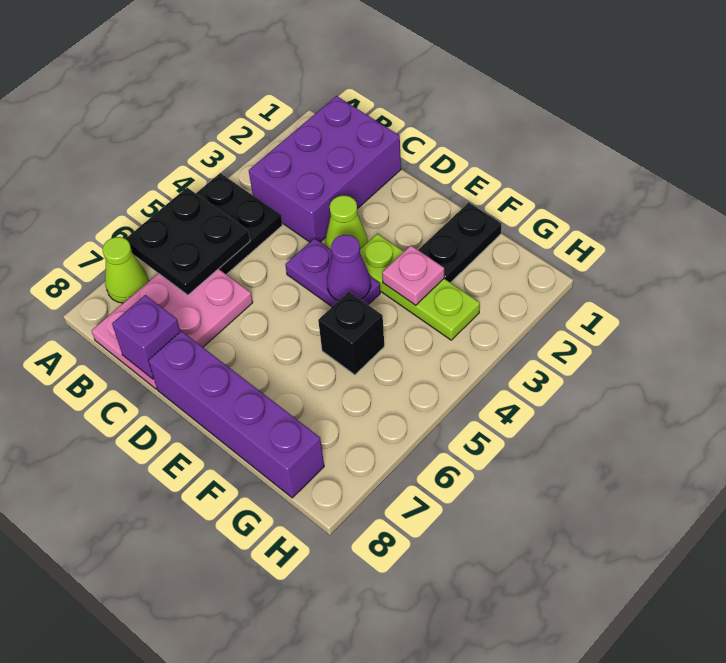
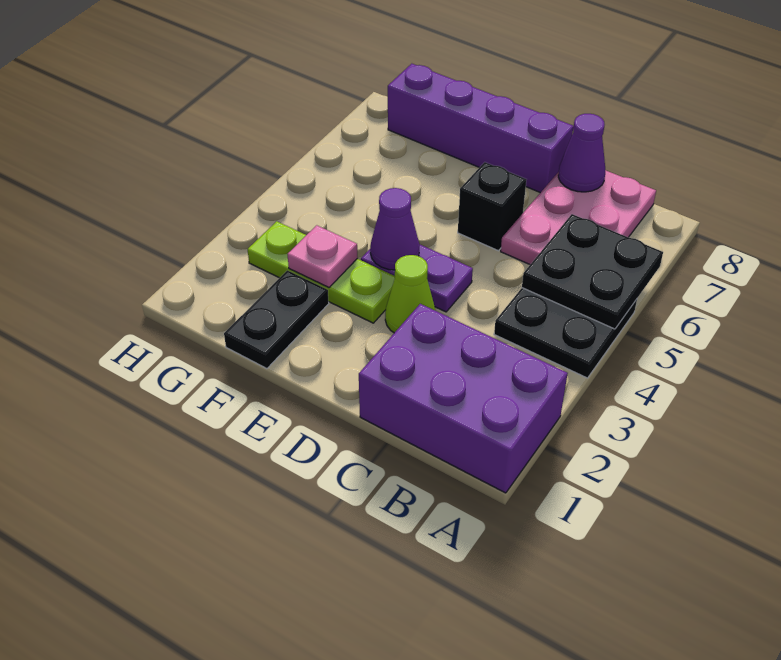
lime 1x1 cone [103,237,149,303] -> none
purple 2x3 brick [249,96,401,242] -> purple 2x3 brick turned to [359,304,568,493]
purple 1x1 brick [112,295,180,379] -> purple 1x1 cone [558,114,605,192]
black 1x1 brick [318,292,384,375] -> black 1x1 brick moved to [458,162,526,251]

